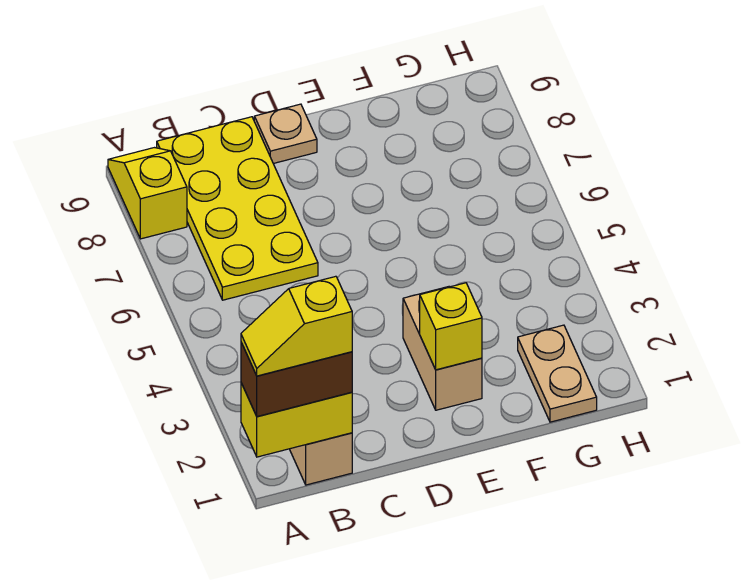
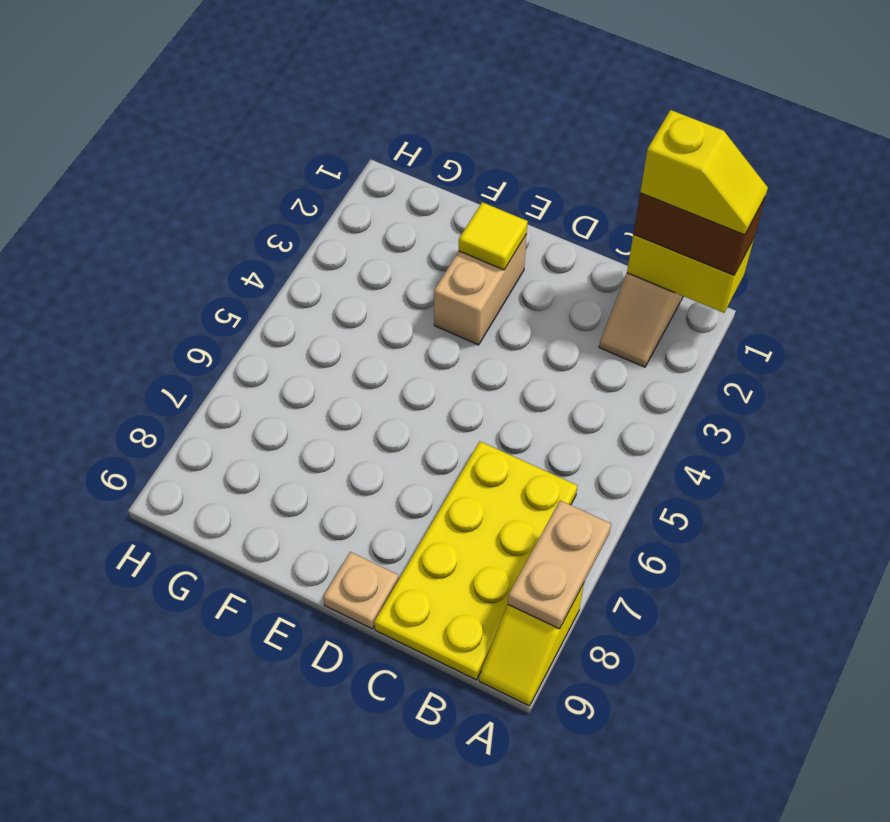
yellow 1x1 brick [420,283,482,370] -> yellow 1x1 tile [459,202,528,270]
tan 1x2 plate [518,325,597,422] -> tan 1x2 plate moved to [508,500,611,629]

